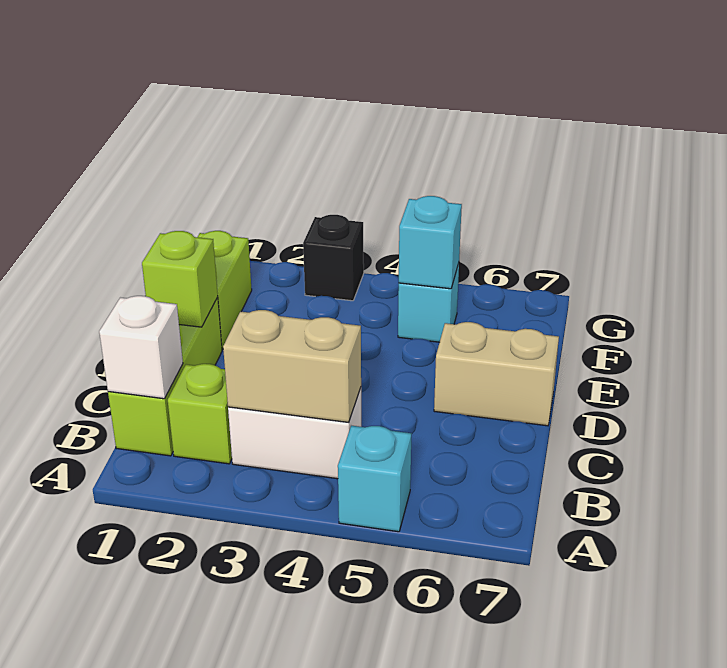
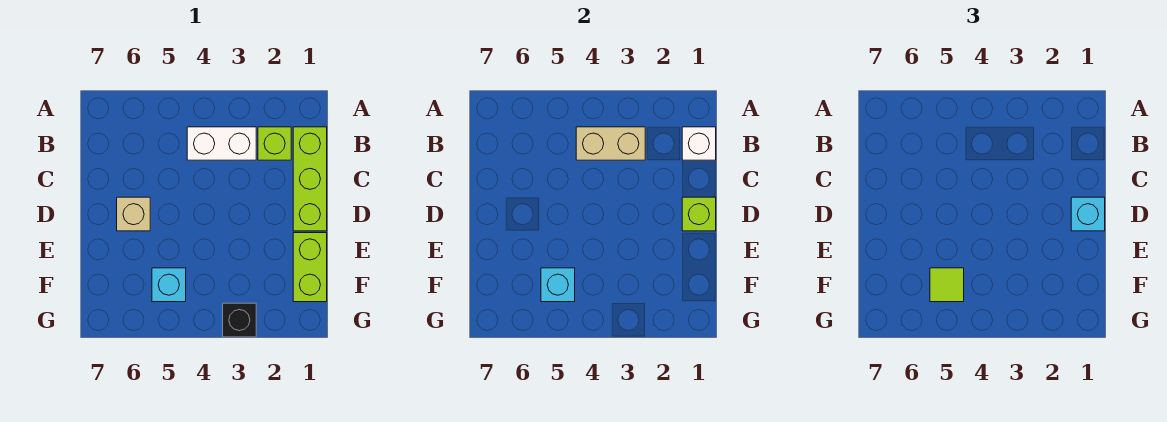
cyan 1x1 brick [338,426,411,532] -> cyan 1x1 brick moved to [1071,197,1105,231]
tan 1x2 brick [434,322,559,426] -> tan 1x1 brick [117,197,150,231]
none -> lime 1x1 tile [930,268,964,302]

